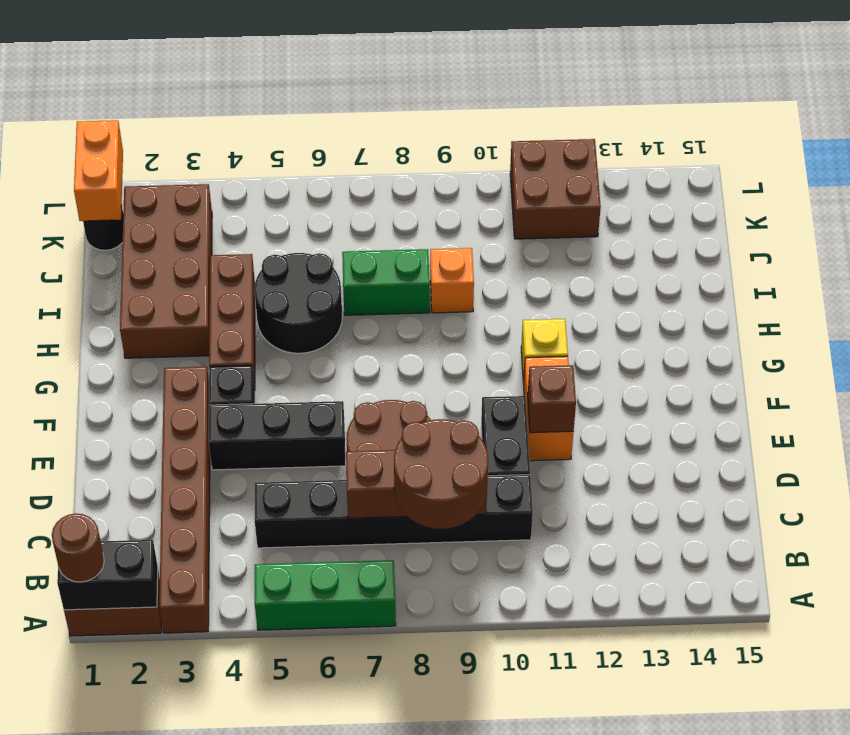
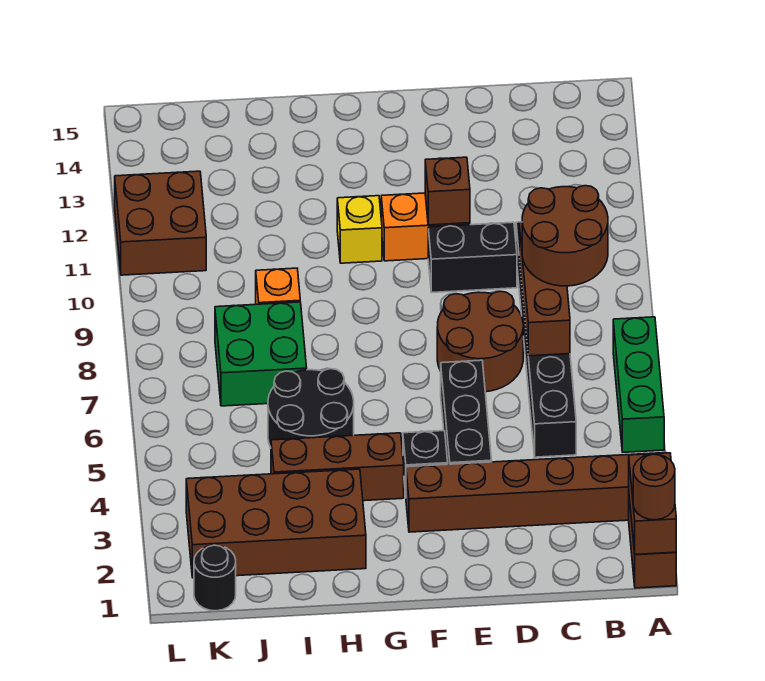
black 1x2 brick [57,540,158,610] -> brown 1x2 brick [629,453,676,554]
green 1x2 brick [342,249,430,315] -> green 2x2 brick [215,302,307,406]
orange 1x2 brick [74,120,123,221] -> none

